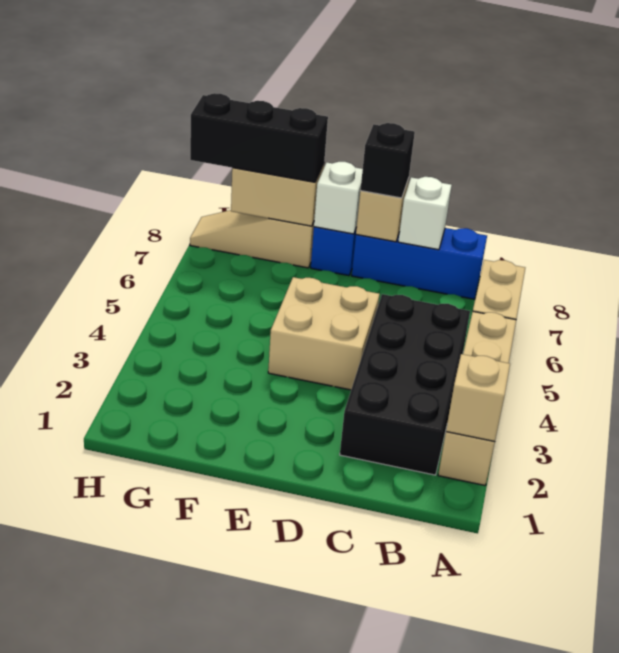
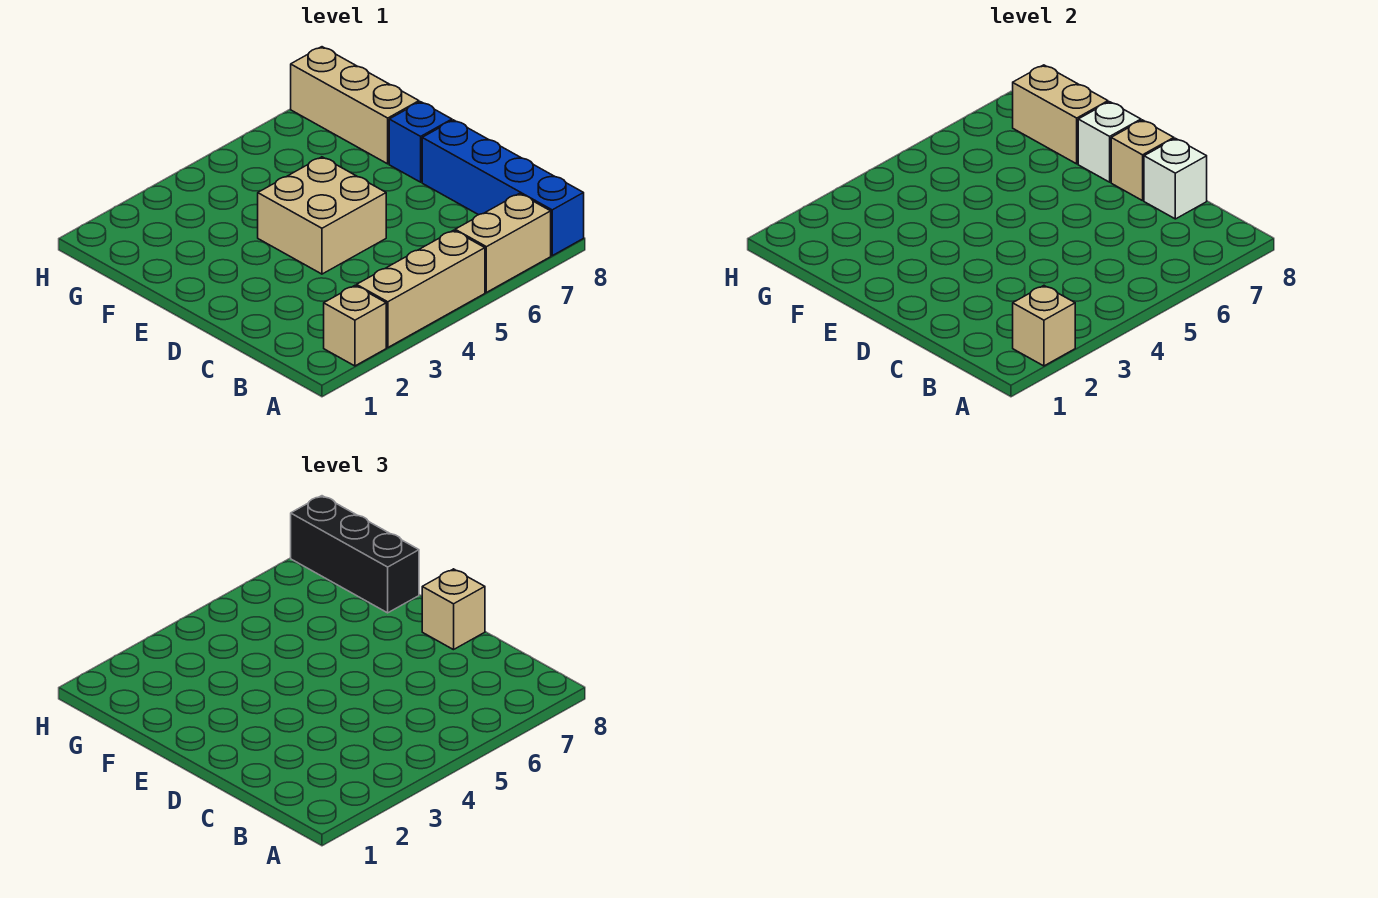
black 2x4 brick [340,294,470,475] -> none
blue 1x3 brick [352,228,487,299] -> blue 1x4 brick [422,120,584,256]
black 1x1 brick [360,123,415,198] -> tan 1x1 brick [422,569,485,650]
tan 1x3 slope [190,210,314,268] -> tan 1x3 brick [291,47,419,164]

